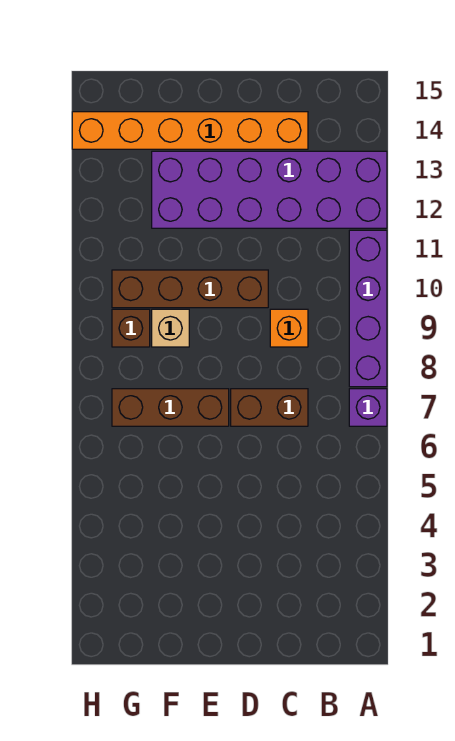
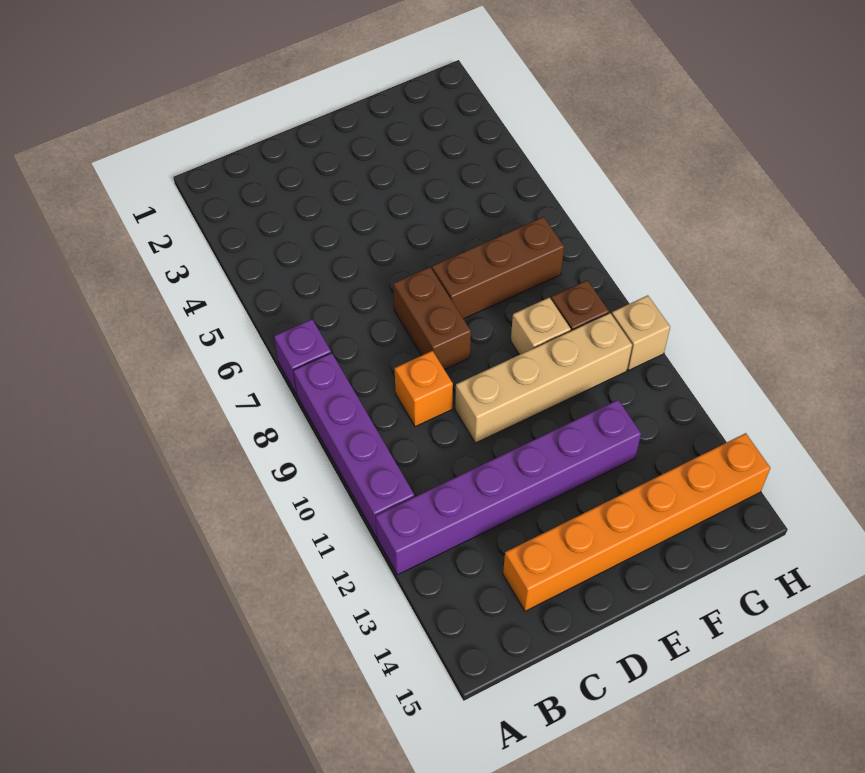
purple 2x6 brick [152,151,387,228] -> purple 1x6 brick [375,400,641,575]
brown 1x2 brick [231,389,308,426] -> brown 1x2 brick turned to [393,267,471,370]
brown 1x4 brick [112,270,268,308] -> tan 1x4 brick [455,313,632,443]
none -> tan 1x1 brick [612,295,670,370]

